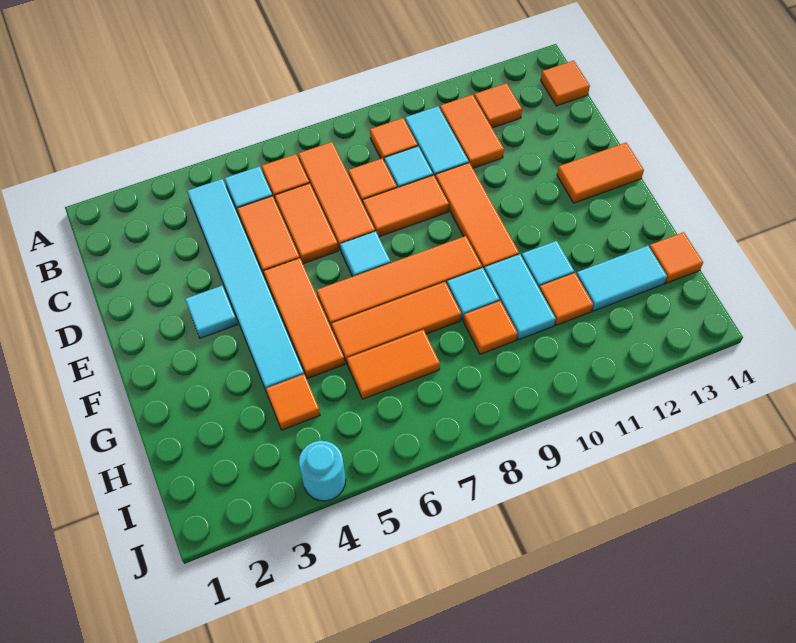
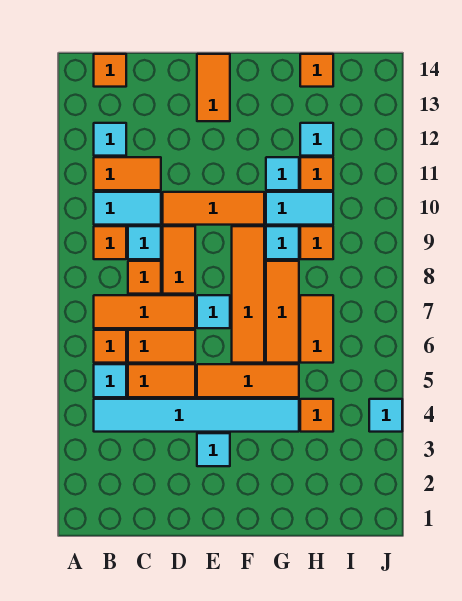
orange 1x1 tile [474,83,522,128] -> cyan 1x1 tile [94,123,126,156]
cyan 1x2 tile [576,246,667,311] -> cyan 1x1 tile [300,123,333,156]
cyan 1x1 round brick [299,440,346,501] -> cyan 1x1 tile [369,399,402,432]

